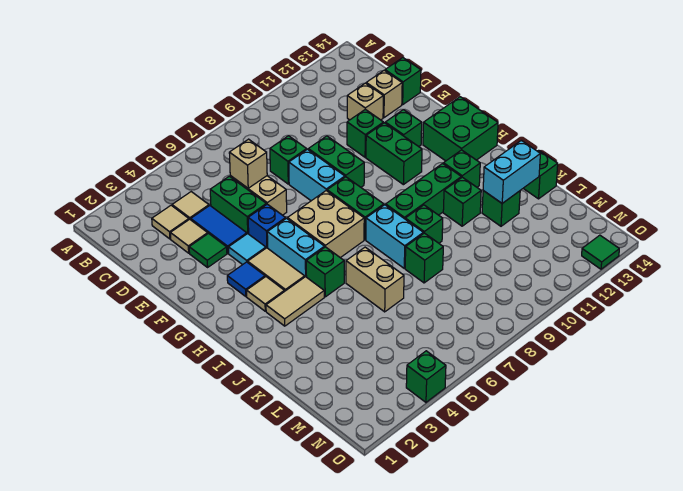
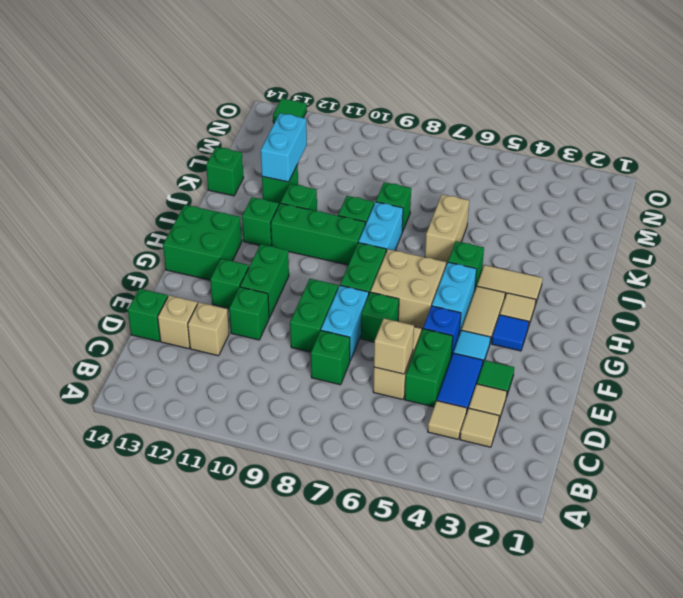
cyan 1x2 brick [483,140,540,203] -> cyan 1x2 brick turned to [261,113,307,182]
green 1x1 brick [406,351,446,402] -> green 1x1 brick moved to [361,292,399,342]

